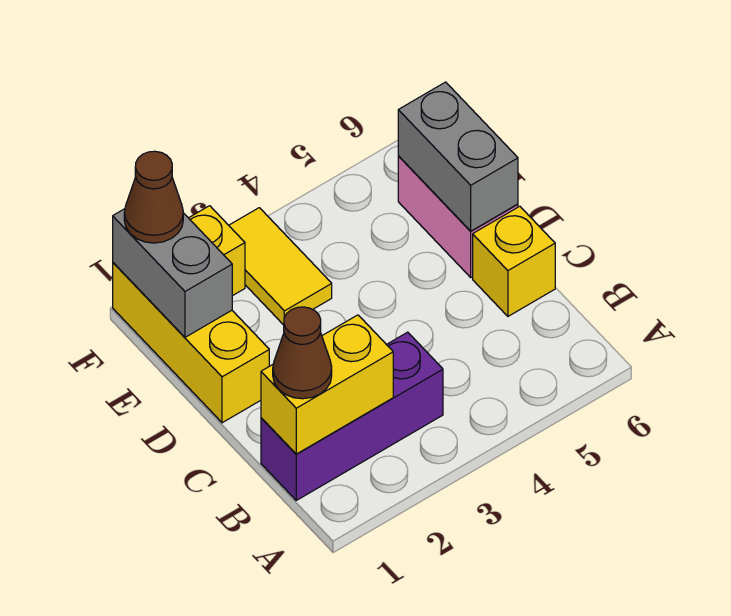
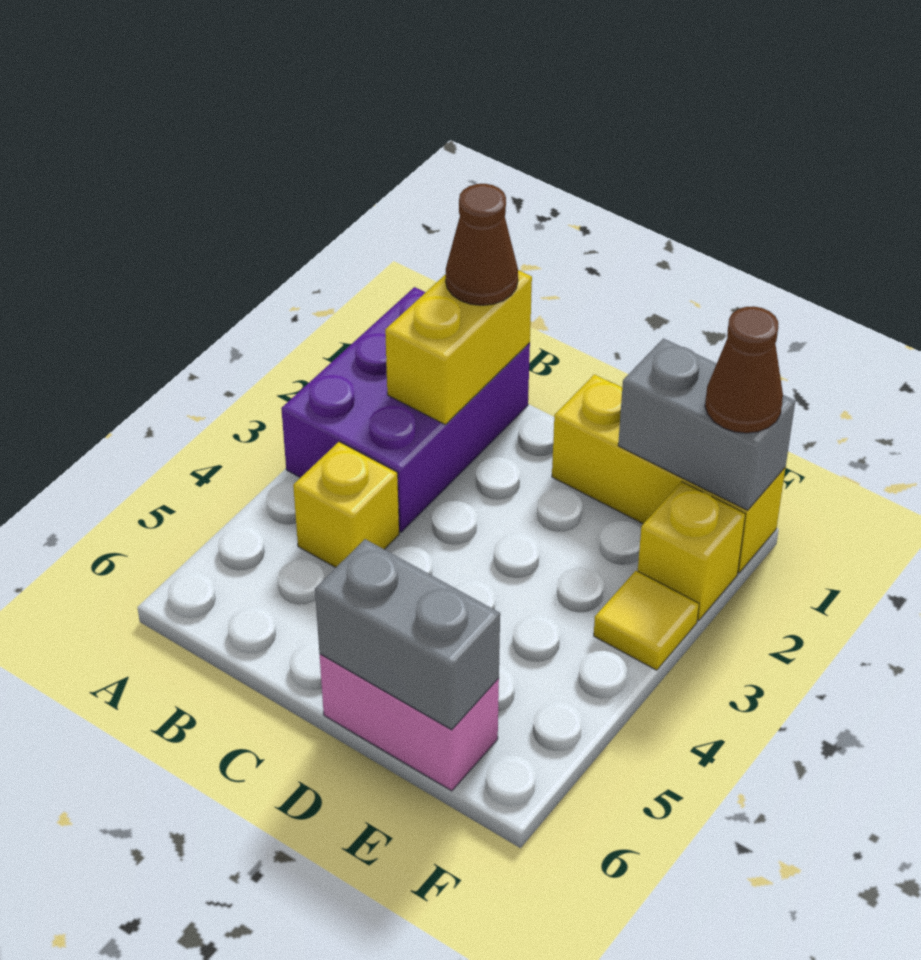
purple 1x3 brick [261,332,443,500] -> purple 2x3 brick [281,287,530,532]
yellow 1x1 brick [473,206,555,316] -> yellow 1x1 brick moved to [293,442,399,567]
yellow 1x2 tile [229,208,332,325] -> yellow 1x1 tile [594,571,699,670]

